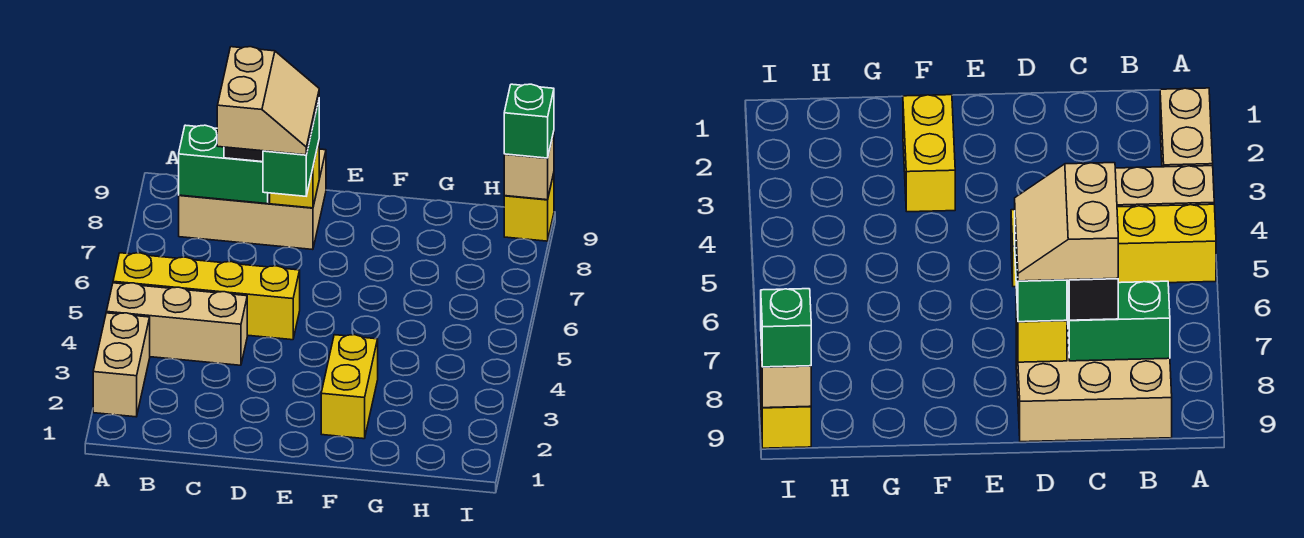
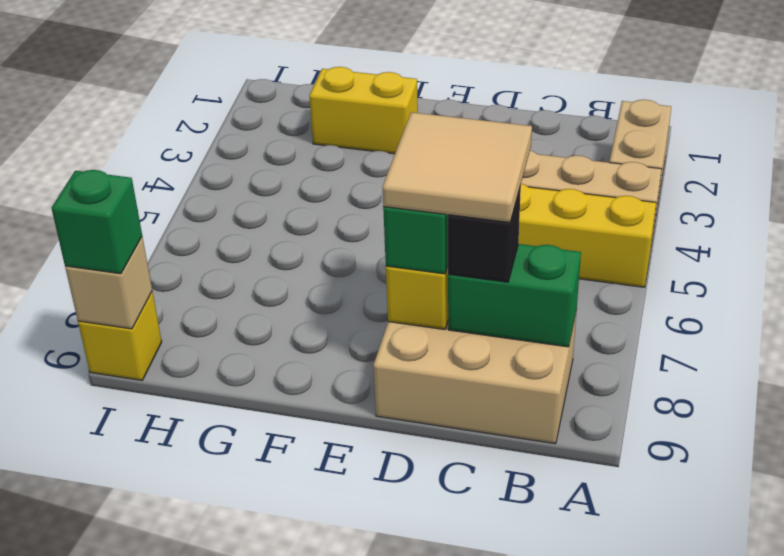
tan 2x2 slope [217,47,319,155] -> tan 2x2 tile [383,112,532,222]
yellow 1x2 brick [321,335,378,439] -> yellow 1x2 brick turned to [309,67,418,154]

